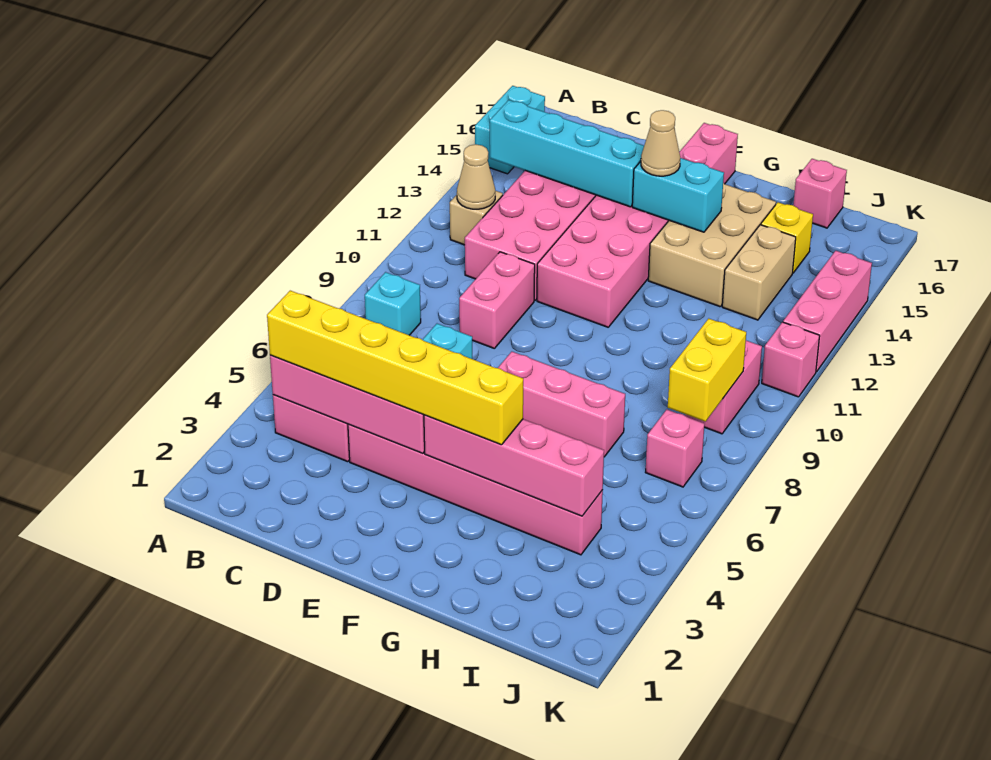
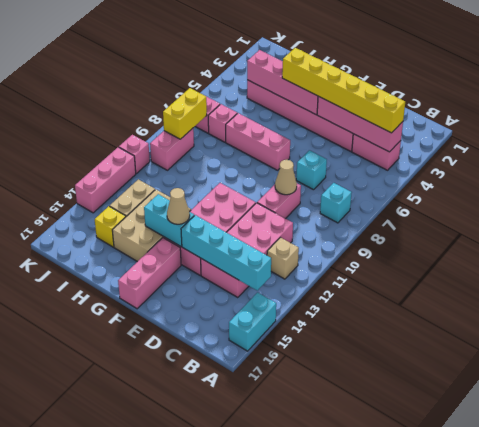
tan 1x1 cone [457,144,495,209] -> tan 1x1 cone moved to [275,160,297,195]
pink 1x1 brick [793,159,847,228] -> pink 1x1 brick moved to [208,104,237,142]

